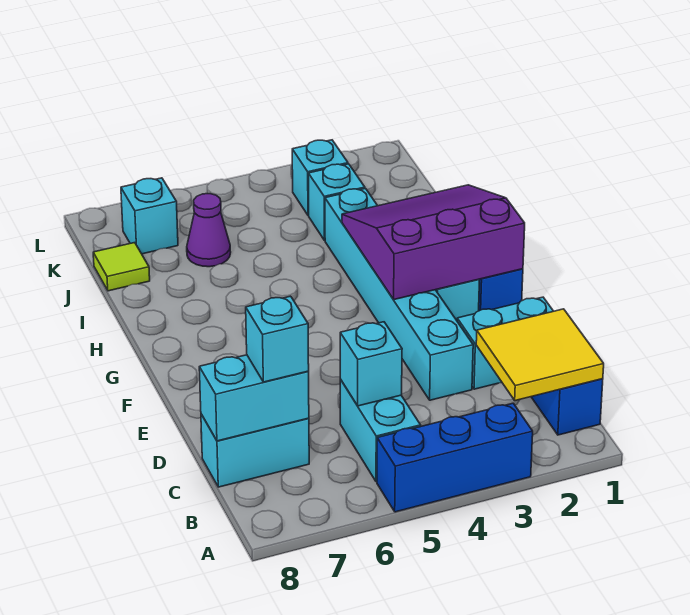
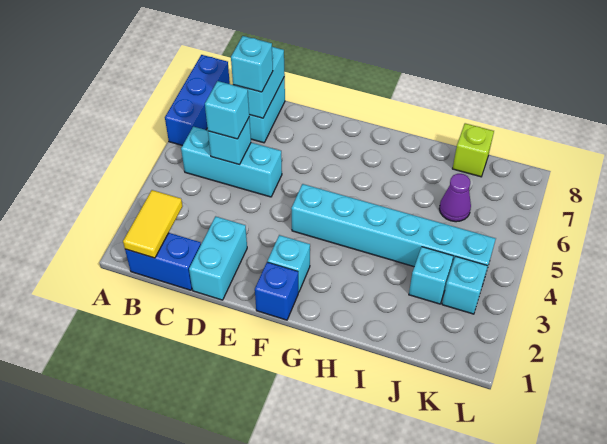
blue 1x3 brick [377,403,533,512] -> blue 1x3 brick moved to [165,55,230,145]
yellow 2x2 tile [476,309,604,401] -> yellow 1x2 tile [123,190,183,258]
cyan 1x2 brick [340,379,421,482] -> cyan 1x3 brick [181,127,282,197]
cyan 1x6 brick [325,188,473,400] -> cyan 1x6 brick moved to [291,184,496,275]
purple 3x3 slope [342,185,525,300] -> none
lime 1x1 tile [93,243,150,291] -> lime 1x1 brick [453,123,494,177]
cyan 1x1 brick [121,178,178,254] -> cyan 1x1 brick moved to [205,81,249,139]

